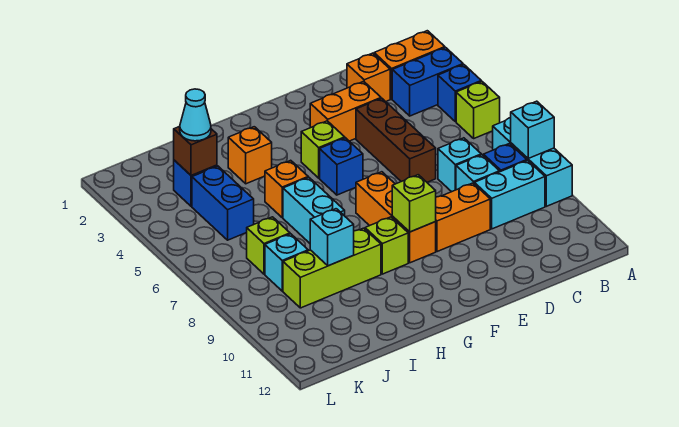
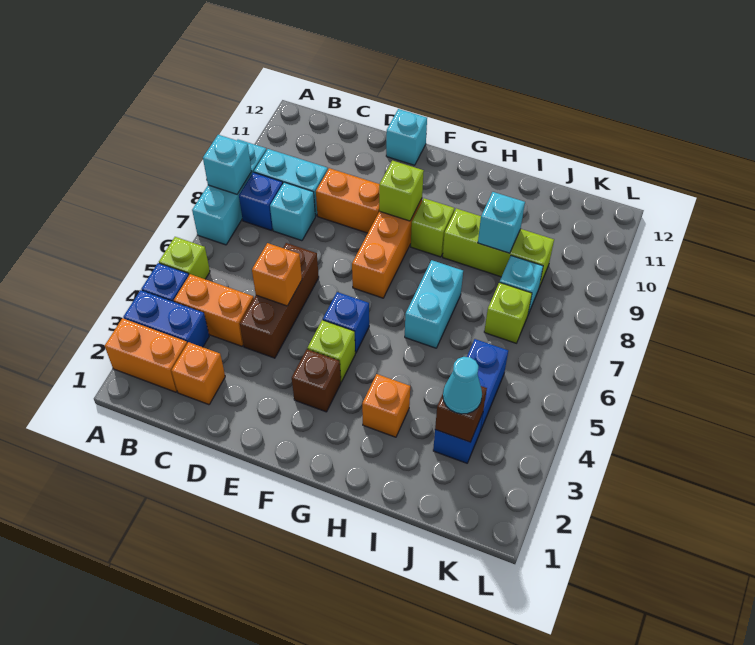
cyan 1x1 brick [438,138,481,192] -> cyan 1x1 brick moved to [386,109,427,165]
orange 1x2 brick [310,81,381,141] -> orange 1x2 brick moved to [174,274,254,346]
none -> brown 1x1 brick [292,349,341,412]
orange 1x1 brick [265,160,308,218] -> orange 1x1 brick moved to [252,243,302,306]

